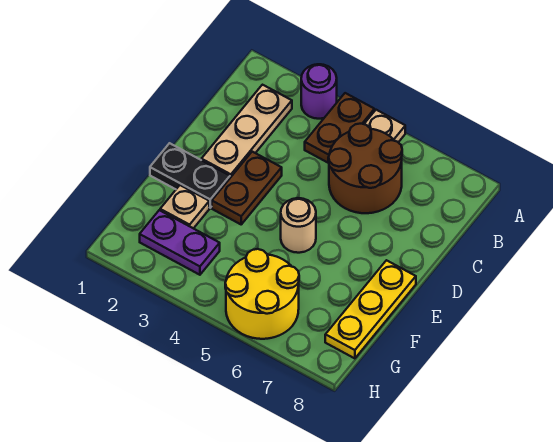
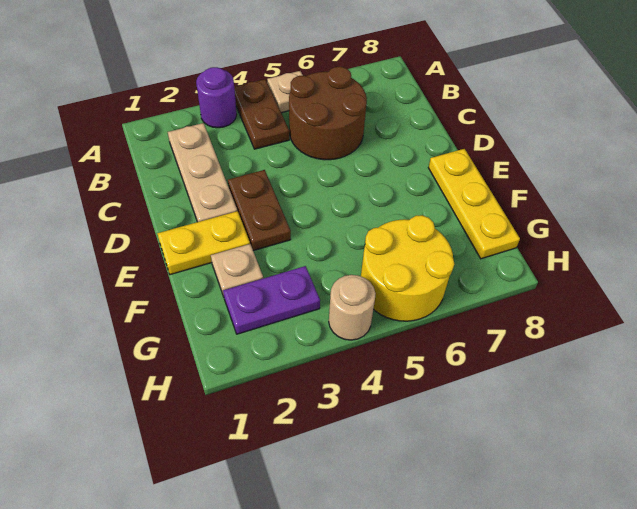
black 1x2 plate [150,143,230,208] -> yellow 1x2 plate [157,211,250,275]
tan 1x1 round brick [281,198,316,253] -> tan 1x1 round brick moved to [329,275,376,340]

